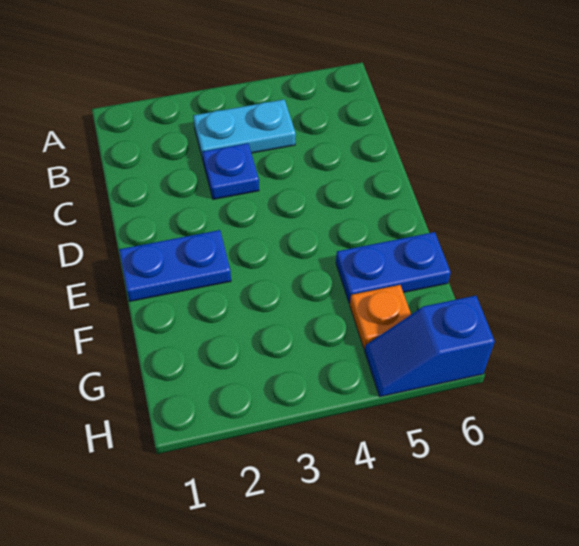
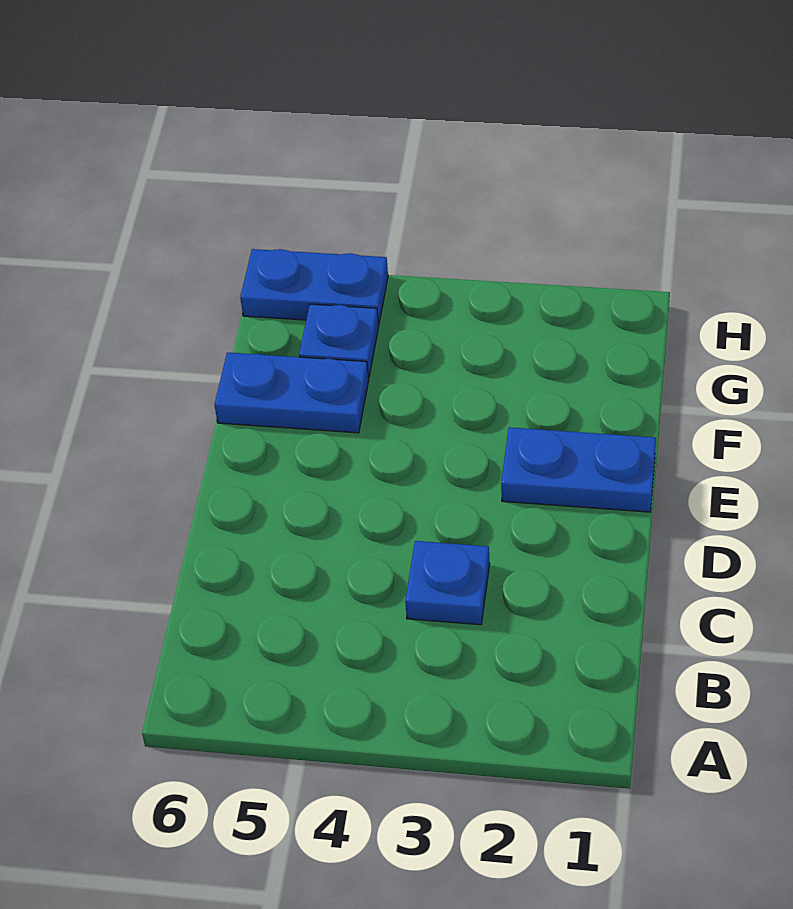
cyan 1x2 plate [193,100,296,160] -> none
orange 1x1 plate [350,285,411,349] -> blue 1x1 plate [299,304,379,378]
blue 1x2 slope [365,296,495,397] -> blue 1x2 plate [240,249,388,325]

